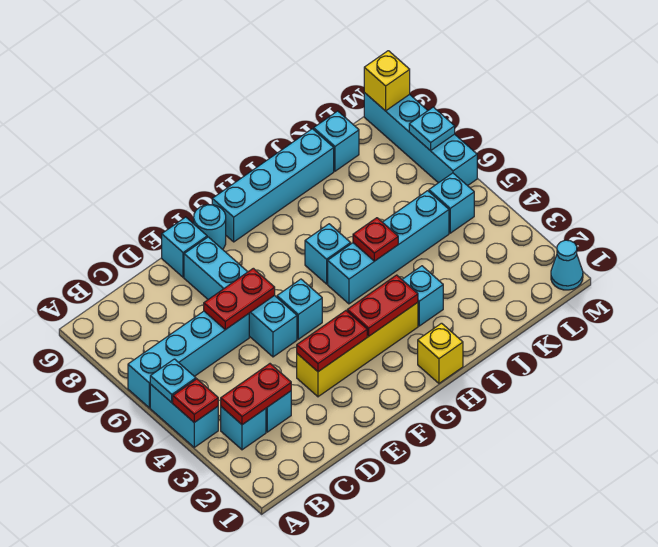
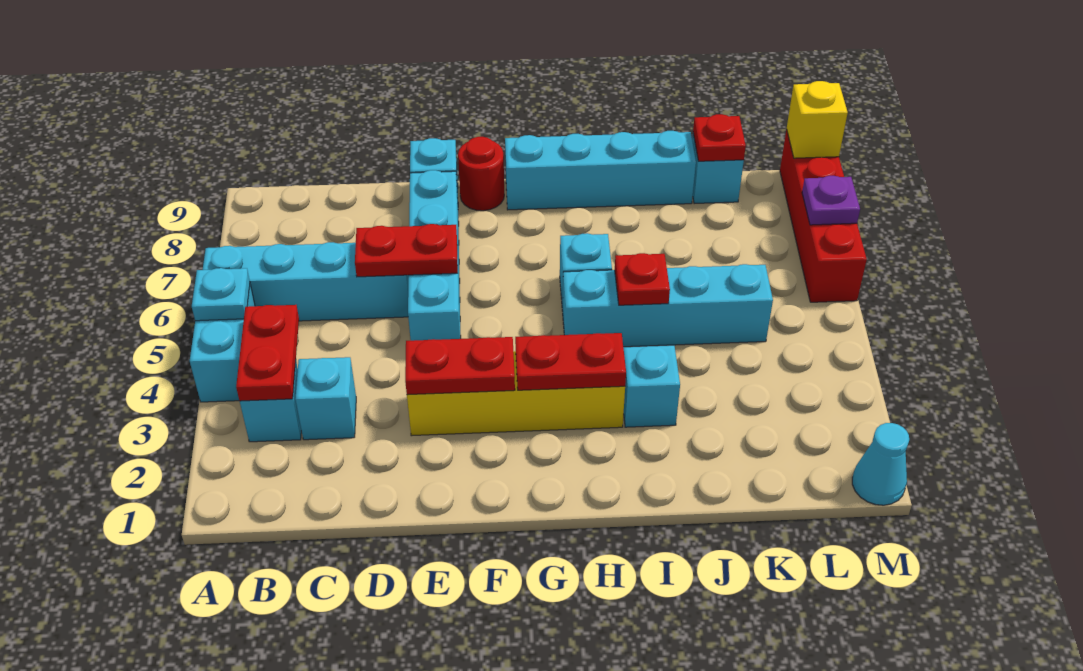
red 1x1 plate [173,379,218,422] -> red 1x1 plate moved to [693,114,746,161]
red 1x2 plate [221,364,291,425] -> red 1x2 plate turned to [236,305,299,401]
cyan 1x1 brick [277,279,322,339] -> none
cyan 1x1 round brick [194,205,226,249] -> red 1x1 round brick [458,137,504,211]
yellow 1x1 brick [418,323,463,383] -> none
cyan 1x1 brick [429,173,474,233] -> none
cyan 1x4 brick [364,93,477,186] -> red 1x4 brick [780,129,867,302]
cyan 1x1 plate [409,107,455,151] -> purple 1x1 plate [802,176,860,225]

